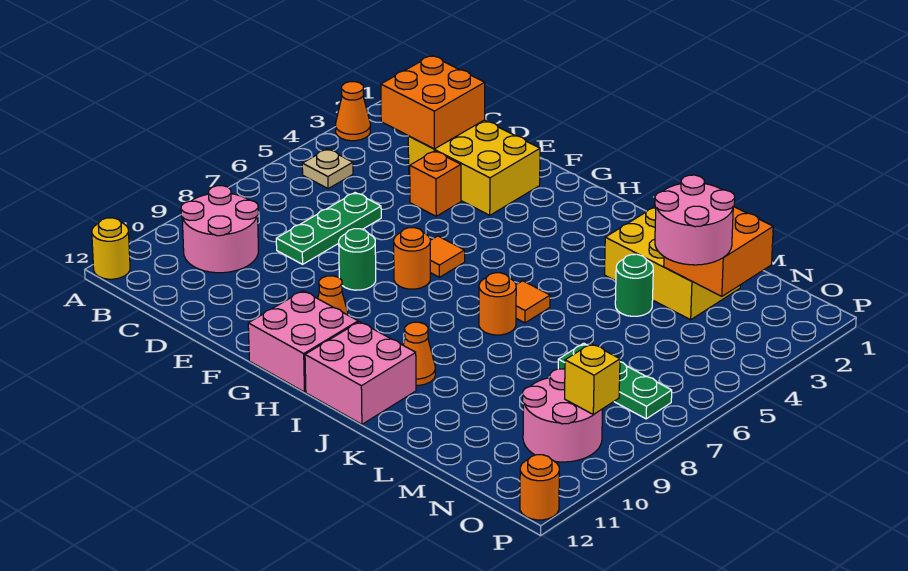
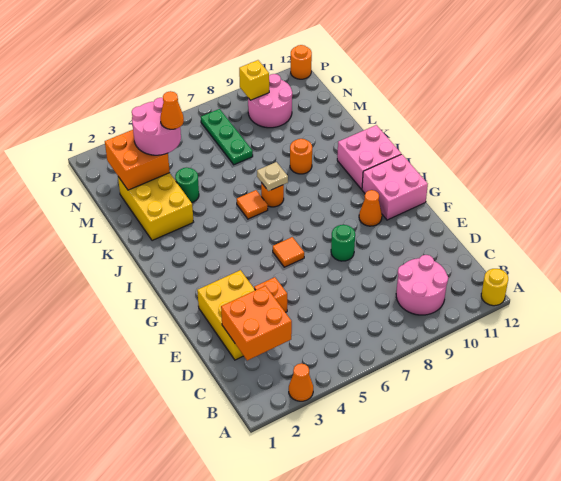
tan 1x1 plate [302,149,353,189] -> tan 1x1 plate moved to [257,162,288,191]
green 1x3 plate [276,193,381,264] -> none
orange 1x1 round brick [394,228,430,289] -> orange 1x1 round brick moved to [290,139,312,174]
orange 1x1 cone [403,322,435,385] -> orange 1x1 cone moved to [160,91,184,129]

